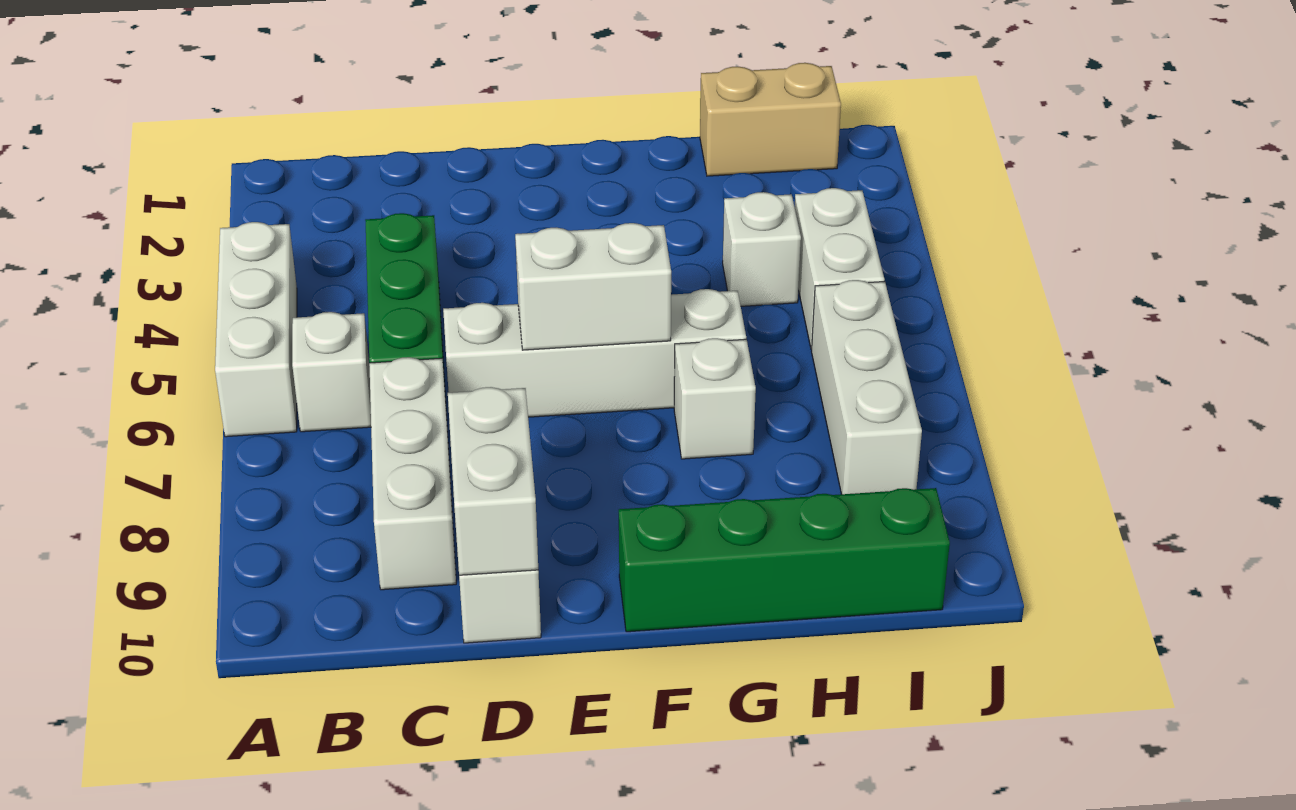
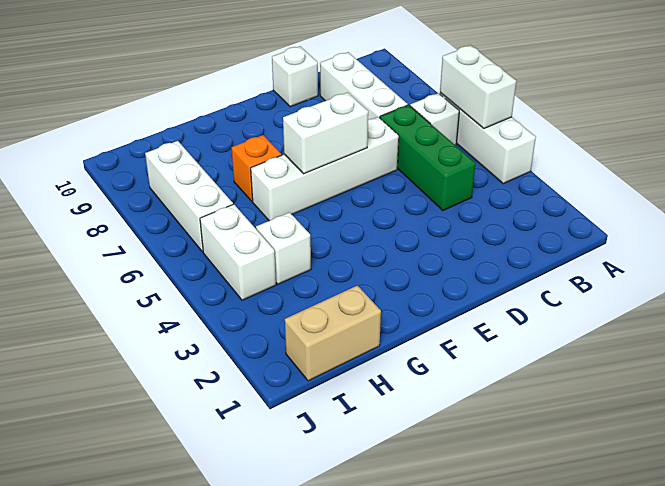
white 1x2 brick [448,387,538,575] -> white 1x2 brick moved to [440,45,516,128]
green 1x4 brick [619,488,950,632] -> none
white 1x1 brick [674,338,756,459] -> orange 1x1 brick [232,135,282,201]

